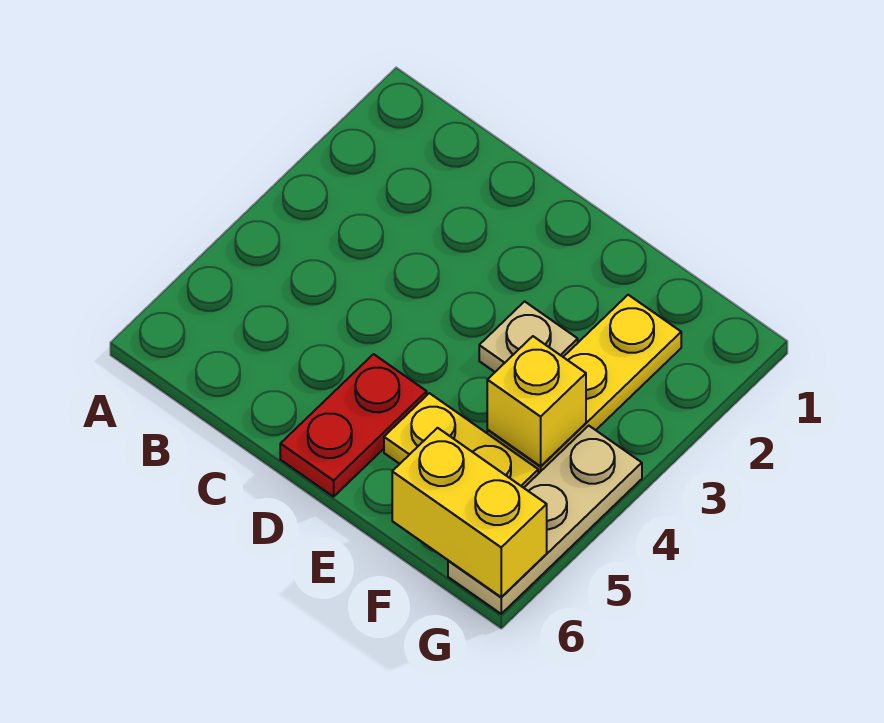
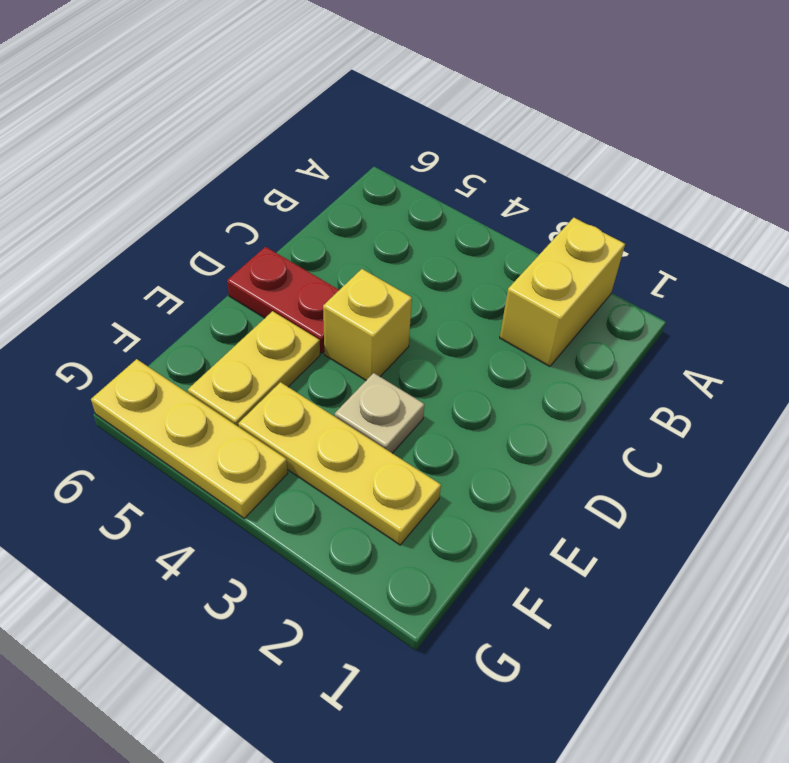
yellow 1x1 brick [487,336,586,466] -> yellow 1x1 brick moved to [323,269,412,380]
yellow 1x2 brick [392,428,547,597] -> yellow 1x2 brick moved to [500,218,625,367]
tan 1x3 plate [448,426,642,614] -> yellow 1x3 plate [91,359,288,518]

